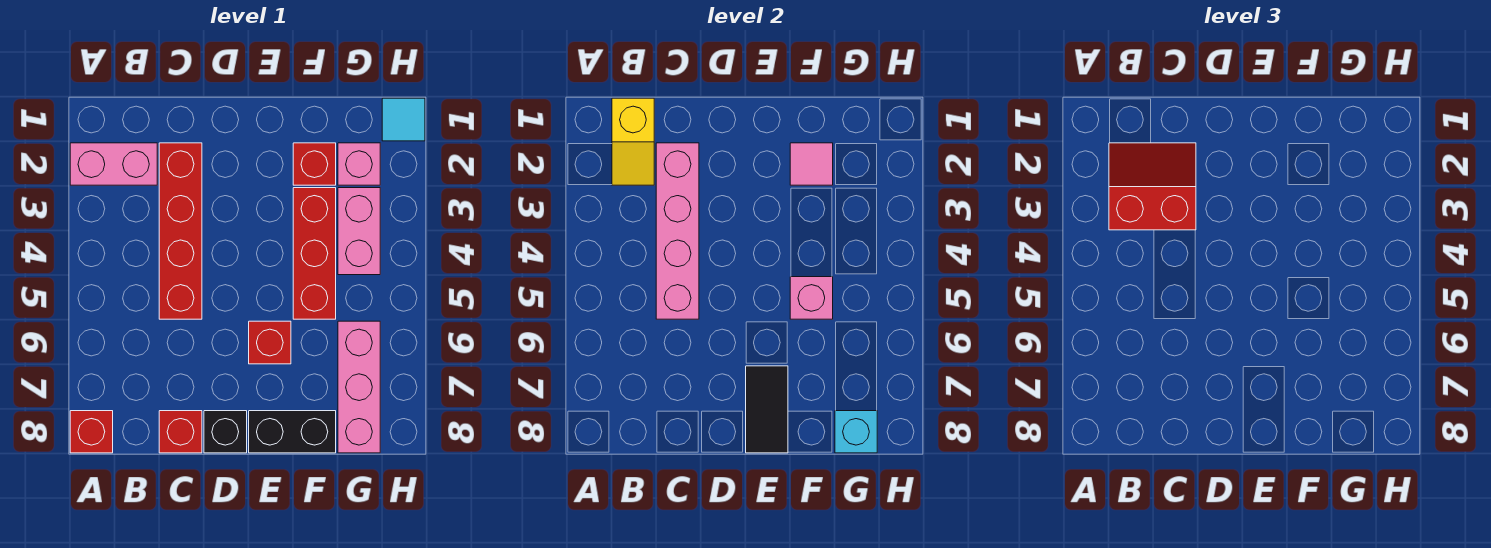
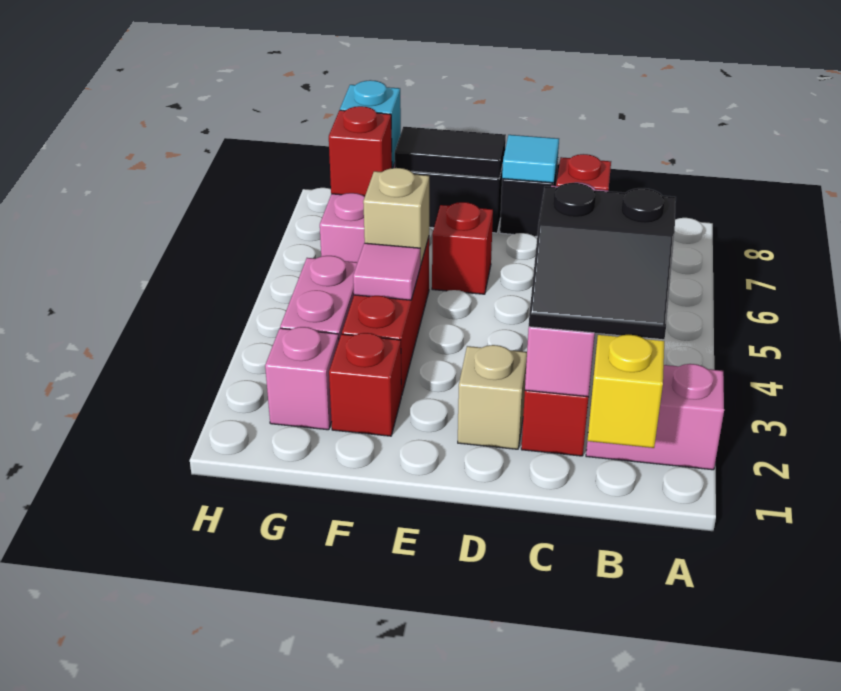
red 1x1 brick [70,411,113,453] -> red 1x1 brick moved to [329,106,392,196]
red 2x2 slope [1109,143,1196,230] -> black 2x2 slope [529,183,676,339]
none -> tan 1x1 brick [458,345,527,449]
black 1x2 tile [746,366,788,453] -> black 1x2 tile turned to [395,127,506,178]
pink 1x1 tile [790,143,833,185] -> pink 1x1 tile moved to [353,243,420,300]
pink 1x1 brick [790,277,833,319] -> tan 1x1 brick [363,168,429,265]
cyan 1x1 tile [382,98,425,141] -> cyan 1x1 tile moved to [502,135,559,183]

